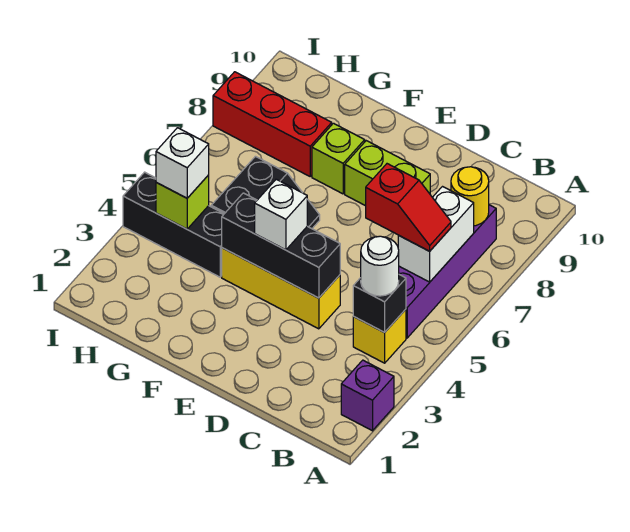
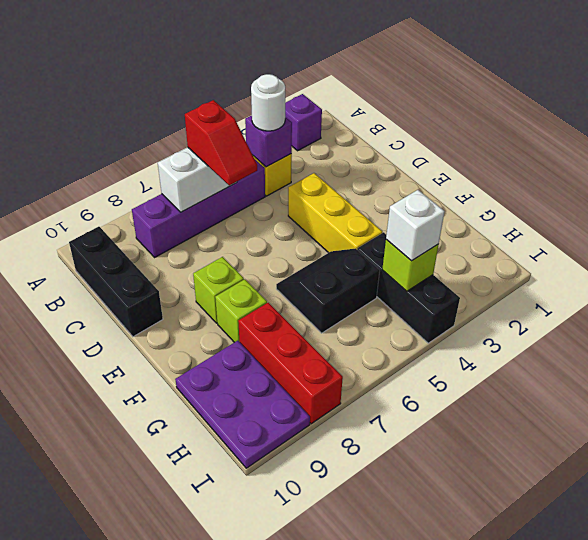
black 1x1 brick [353,275,406,332] -> purple 1x1 brick [245,115,292,167]
red 1x2 slope [366,164,451,251] -> red 1x2 slope turned to [185,100,257,186]
yellow 1x1 round brick [451,167,489,226] -> none
black 1x3 brick [222,193,340,298] -> black 1x3 brick moved to [69,227,163,337]
lime 1x2 brick [345,141,430,206] -> lime 1x1 brick [193,257,244,323]
white 1x1 brick [255,179,307,250] -> none
none -> purple 2x3 plate [175,341,310,468]

